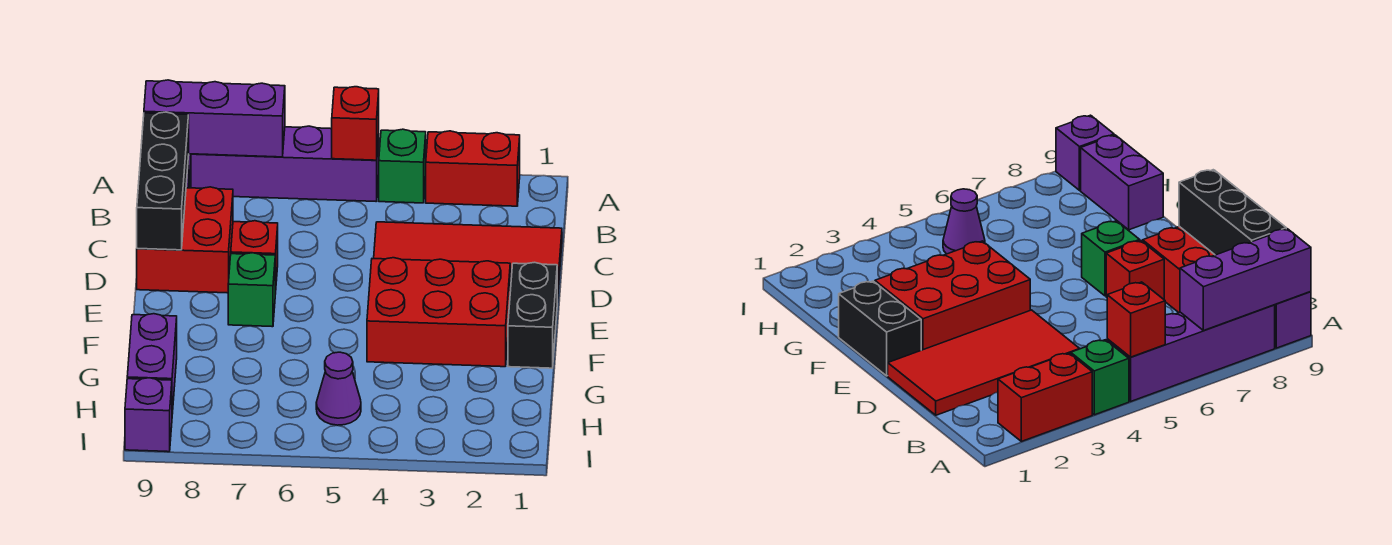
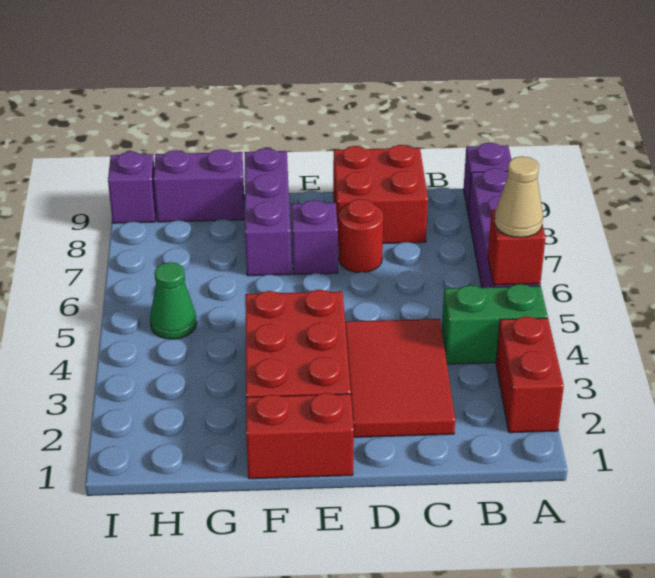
green 1x1 brick [379,129,426,203] -> green 1x2 brick [442,284,548,364]
none -> tan 1x1 cone [495,156,543,237]
purple 1x3 brick [144,80,285,157] -> purple 1x3 brick moved to [245,148,291,276]
black 1x3 brick [137,112,189,250] -> none
red 2x4 tile [374,222,562,302] -> red 2x3 tile [345,319,455,437]
red 1x1 brick [231,221,278,294] -> red 1x1 round brick [339,199,383,272]
black 1x2 brick [508,262,557,368] -> red 1x2 brick [246,393,354,479]
green 1x1 brick [228,253,275,327] -> purple 1x1 brick [291,200,338,274]
purple 1x1 cone [316,352,361,425] -> green 1x1 cone [150,262,197,339]

